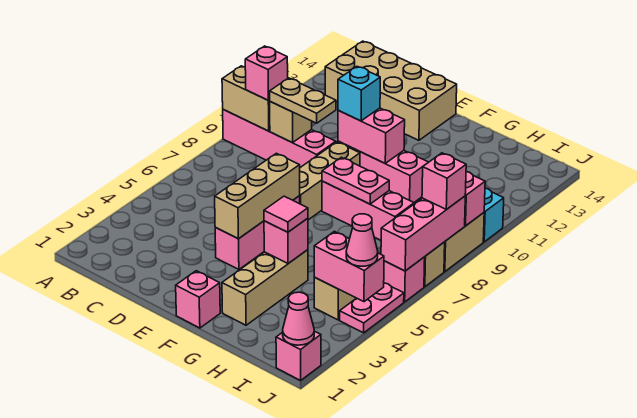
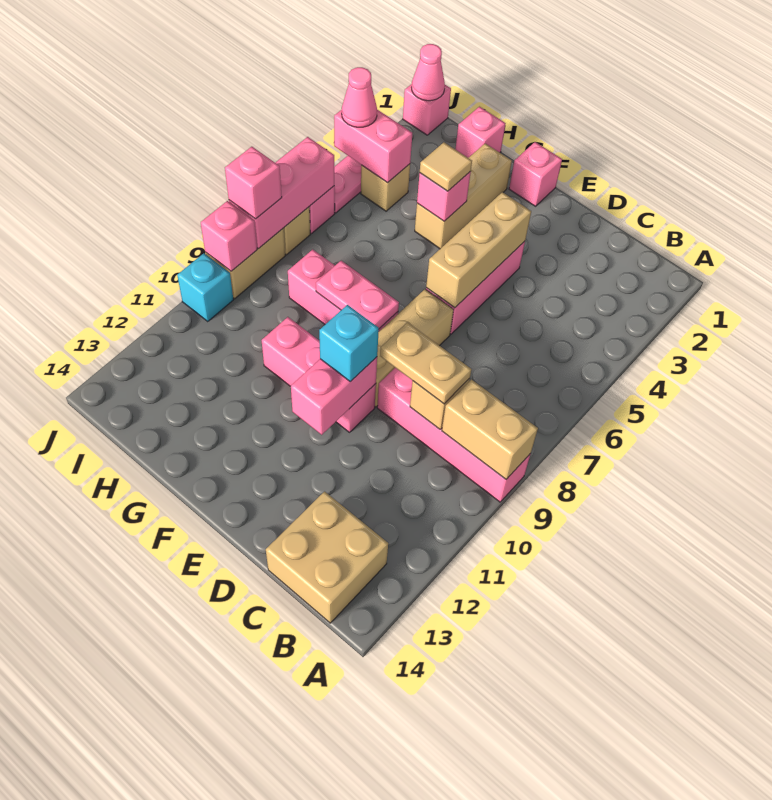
pink 1x1 brick [245,46,288,100] -> pink 1x1 brick moved to [455,107,506,158]
tan 2x4 brick [325,41,457,140] -> tan 2x2 brick [266,492,388,623]
pink 1x2 brick [338,108,405,163] -> pink 1x2 brick turned to [291,357,377,435]
pink 1x1 tile [264,196,308,232] -> tan 1x1 tile [420,142,472,191]

